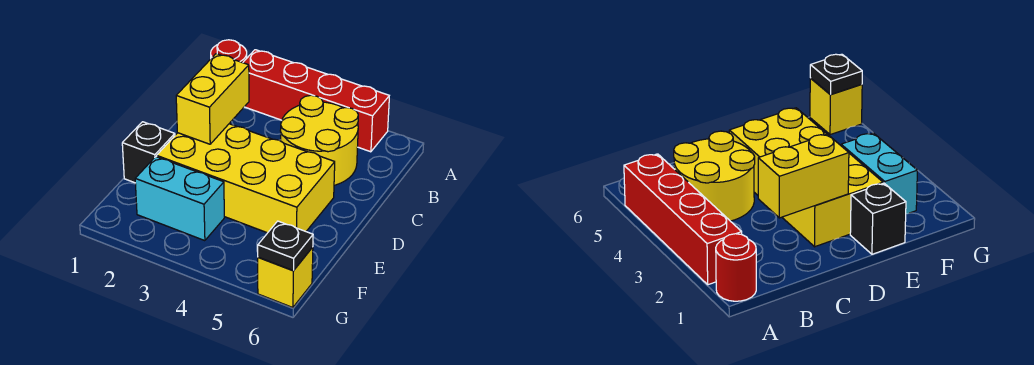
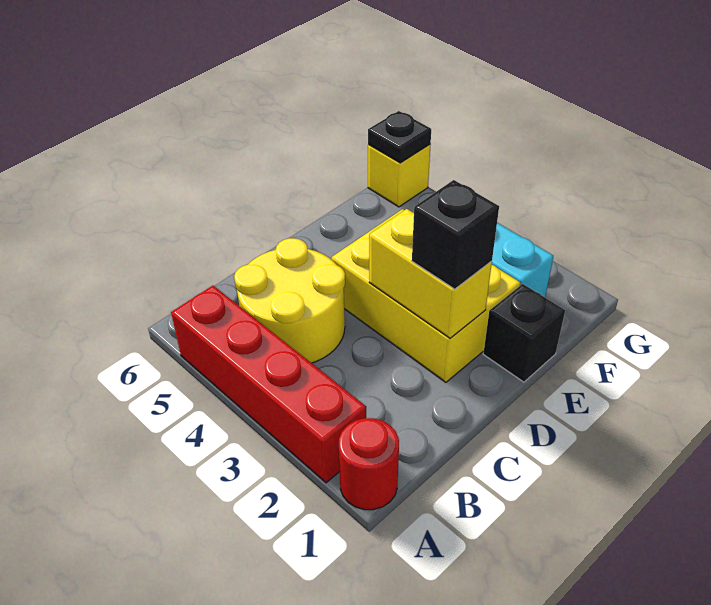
yellow 1x2 brick [176,54,249,144] -> yellow 1x2 brick turned to [369,209,492,338]
yellow 2x4 brick [157,124,335,233] -> yellow 2x3 brick [332,209,520,382]
none -> black 1x1 brick [412,180,499,289]

